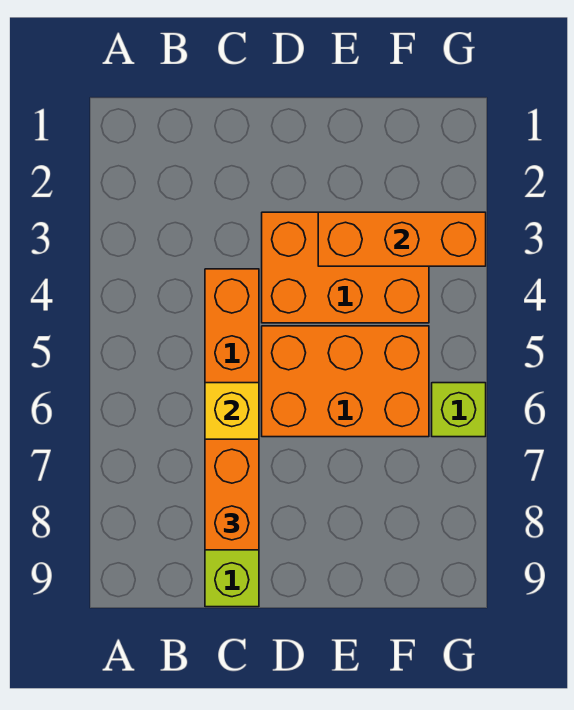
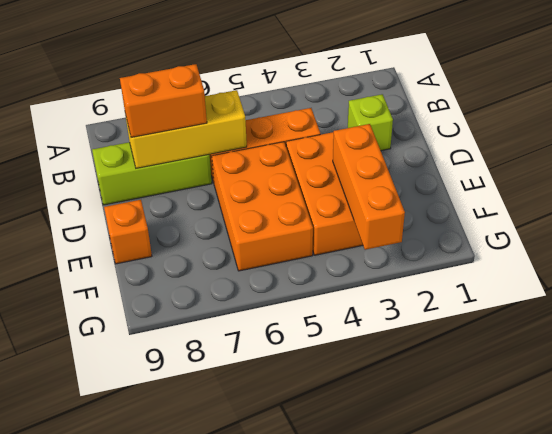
none -> orange 1x1 brick [104,200,152,264]
lime 1x1 brick [432,383,486,437] -> lime 1x1 brick moved to [348,94,393,151]

